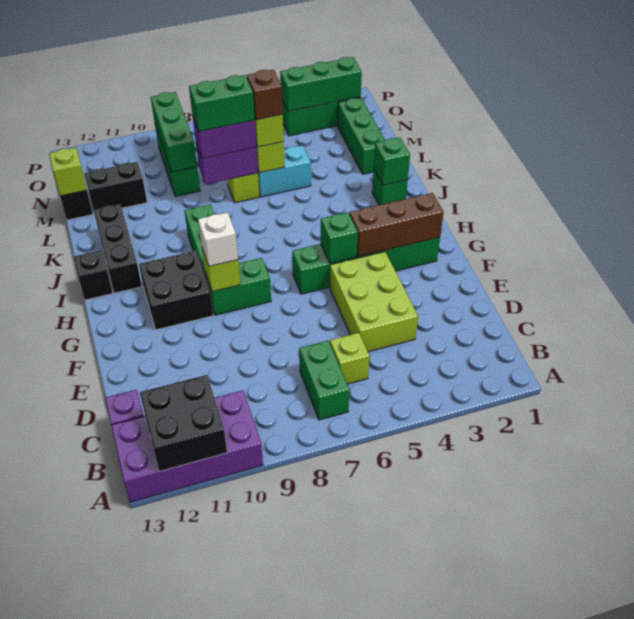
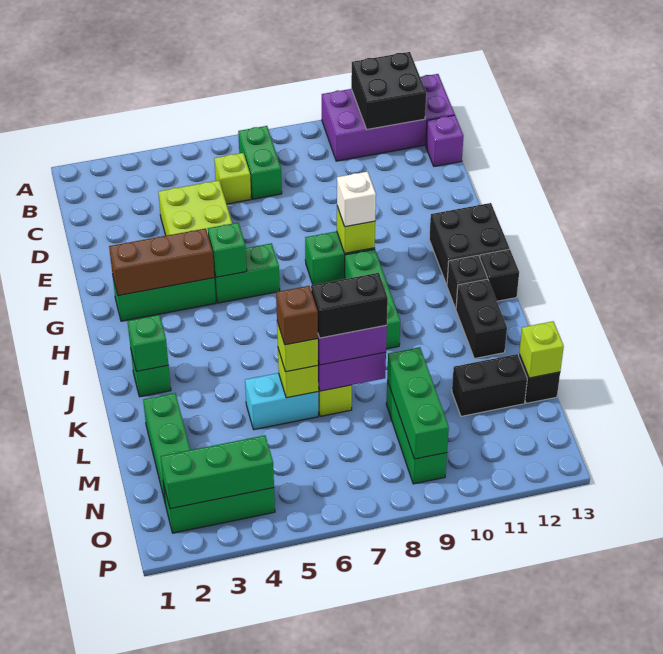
black 2x2 brick [139,251,213,330] -> black 2x2 brick moved to [429,203,510,285]
green 1x2 brick [189,75,255,132] -> black 1x2 brick [311,273,388,338]

